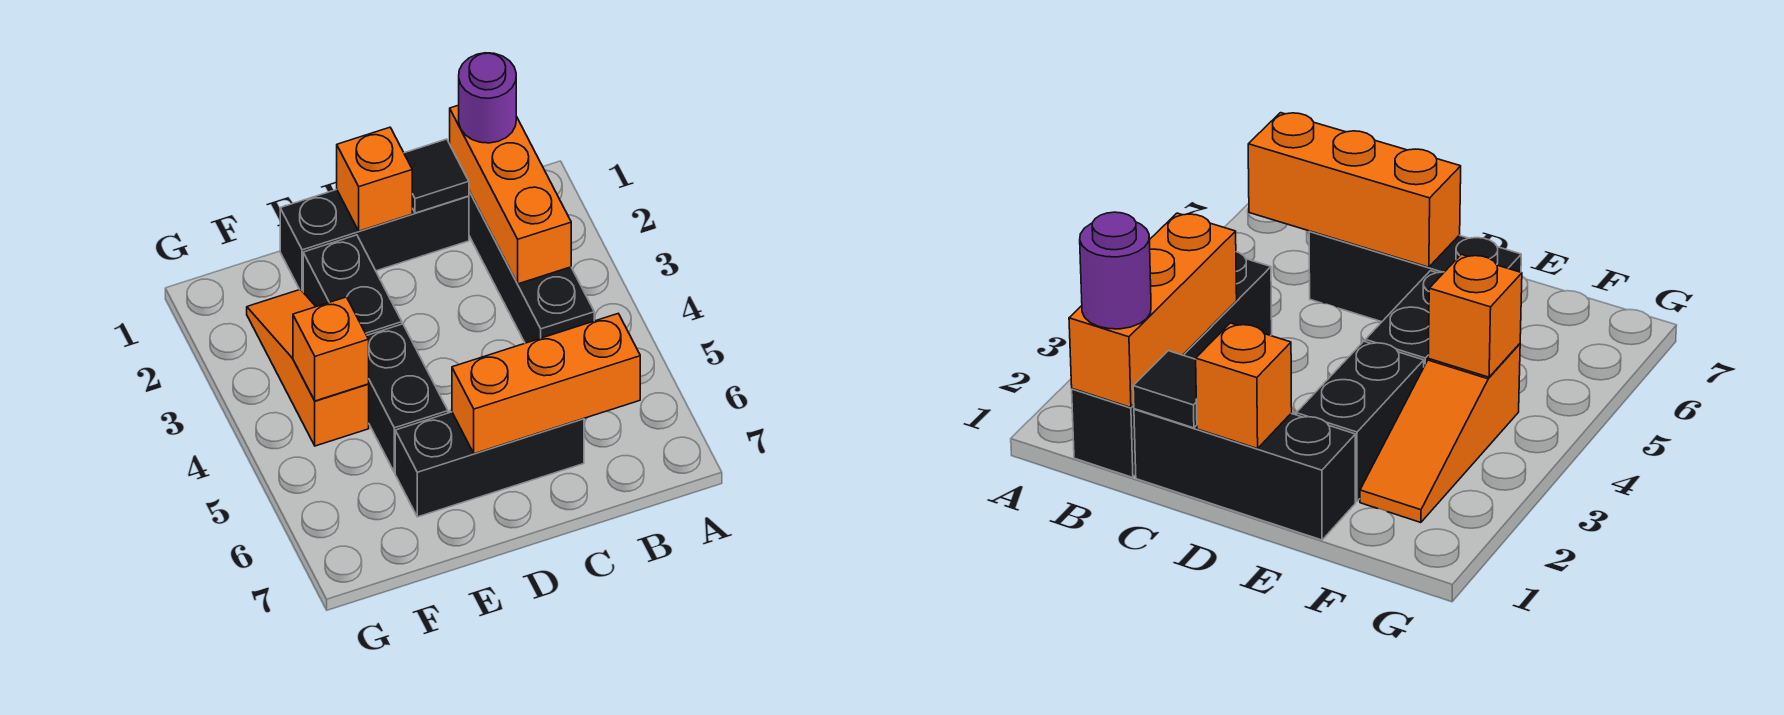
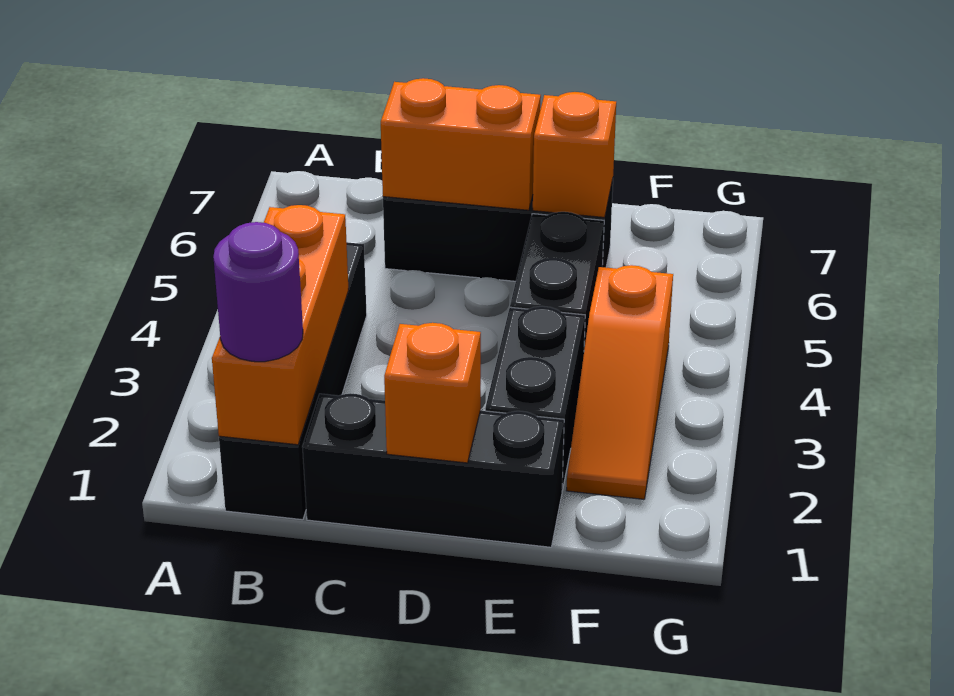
orange 1x3 brick [452,314,640,454] -> orange 1x2 brick [381,78,541,210]
black 1x1 tile [404,139,469,213] -> none
orange 1x1 brick [293,297,369,401] -> orange 1x1 brick moved to [533,92,616,217]

